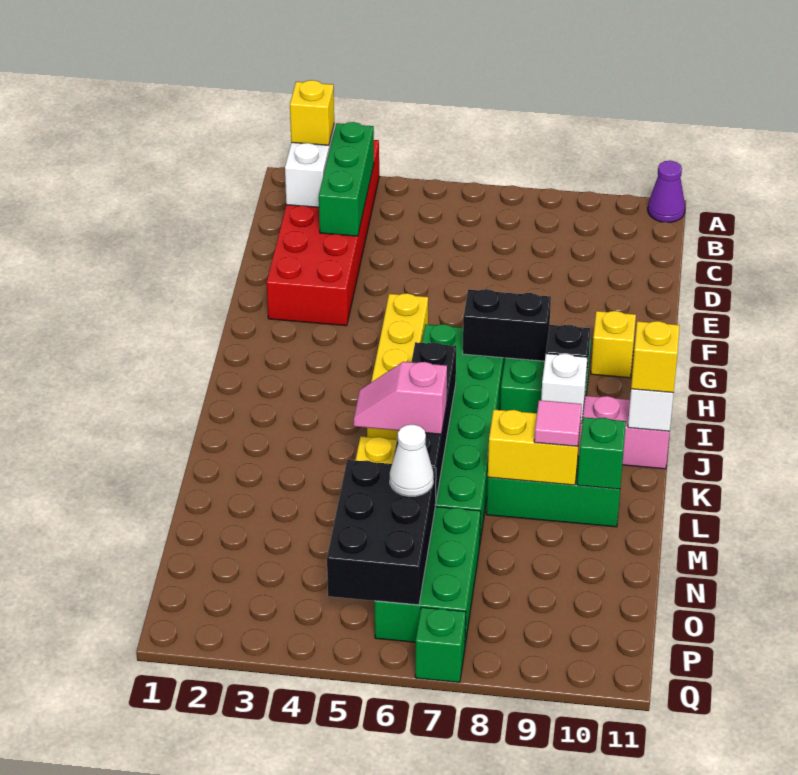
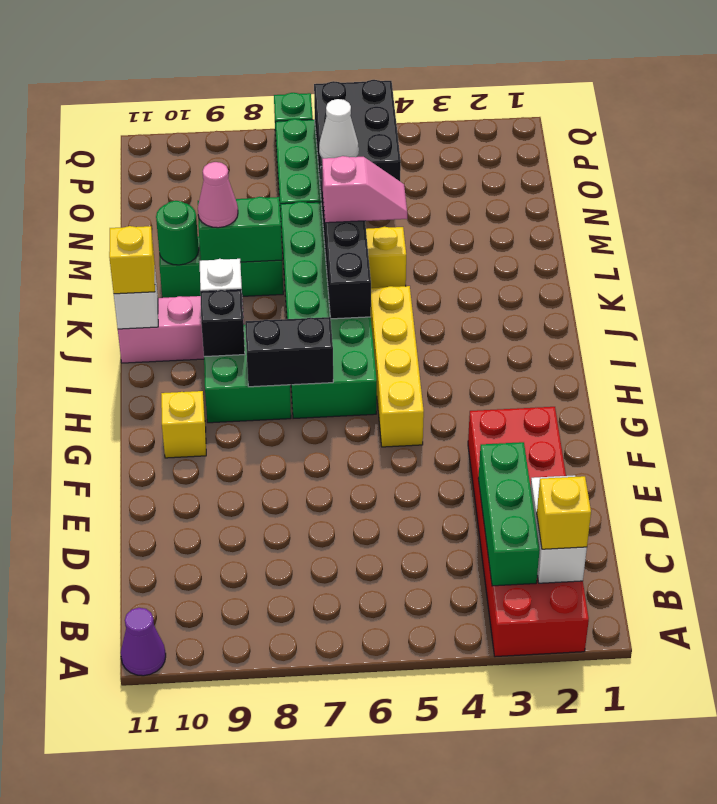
yellow 1x2 brick [488,410,581,485] -> green 1x2 brick [198,197,282,262]
pink 1x1 tile [534,400,582,446] -> pink 1x1 cone [198,162,238,228]
green 1x1 brick [577,417,626,489] -> green 1x1 round brick [156,201,199,265]

